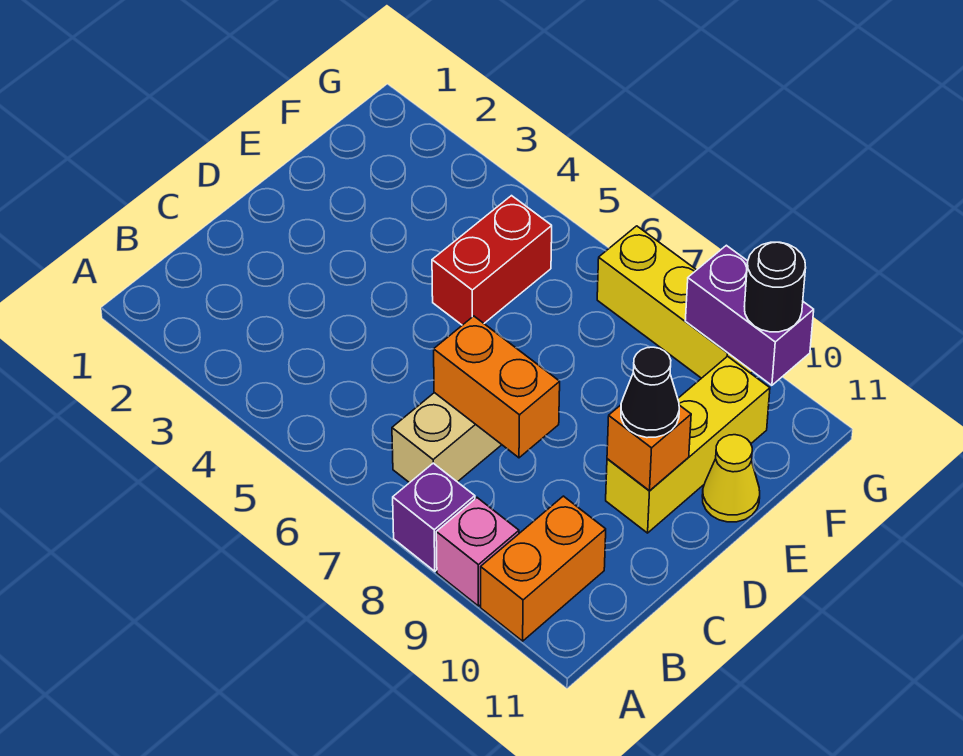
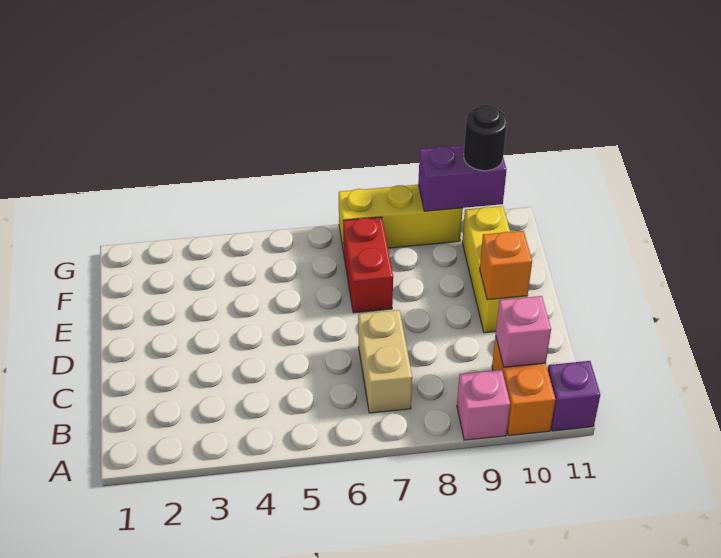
purple 1x1 brick [393,463,475,571] -> purple 1x1 brick moved to [548,361,600,431]
none -> pink 1x1 brick [496,296,551,367]
orange 1x2 brick [434,316,560,458] -> none
black 1x1 cone [621,347,679,438] -> none
red 1x2 brick [432,196,552,325] -> red 1x2 brick moved to [343,217,393,313]
yellow 1x1 cone [702,435,760,522] -> none

